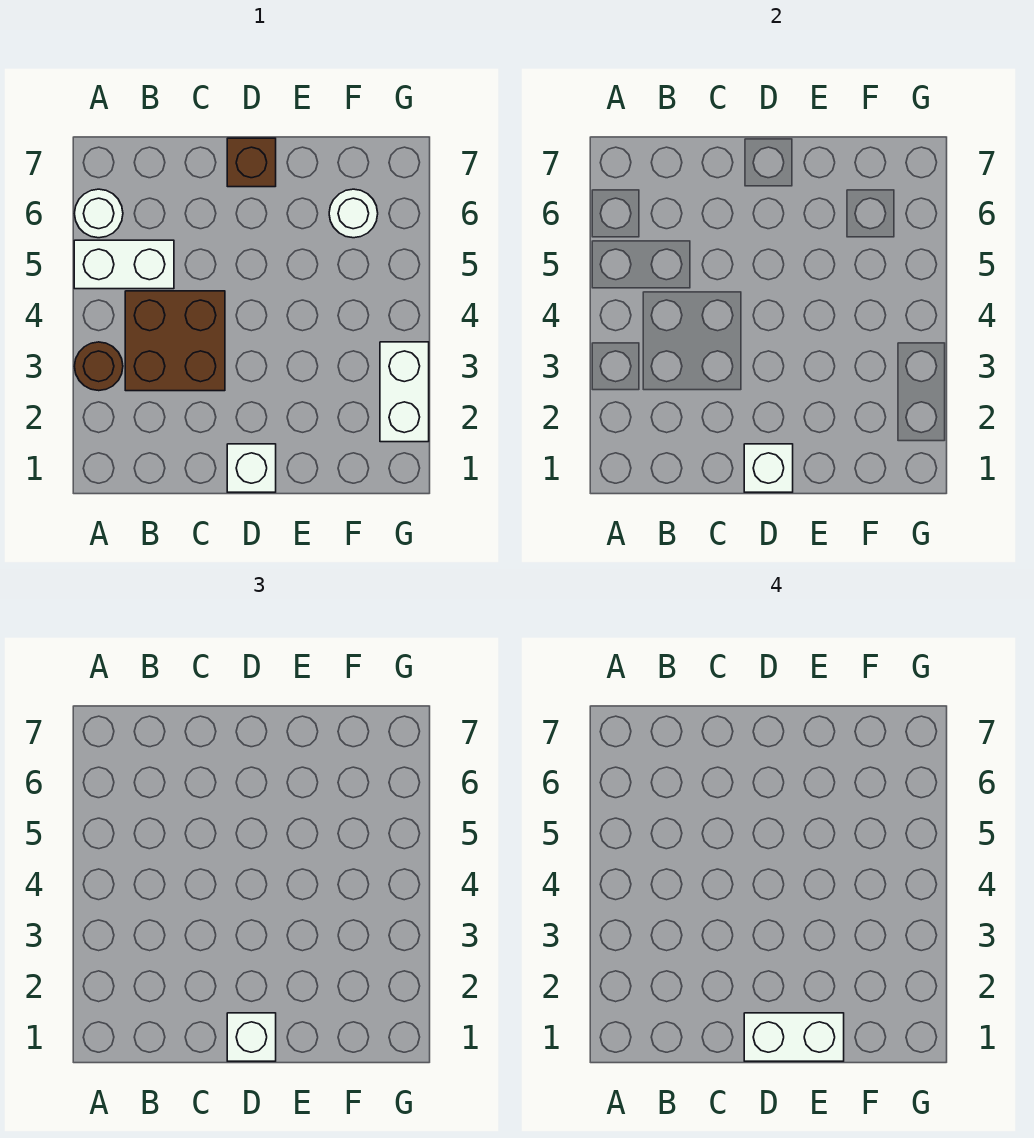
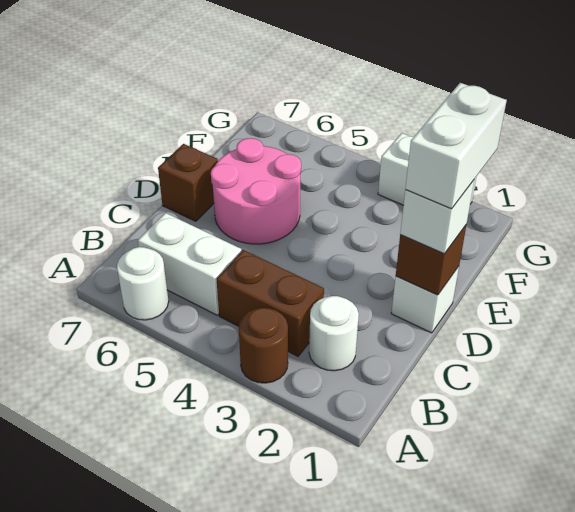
white 1x2 brick [74,240,174,289] -> white 1x2 brick turned to [138,213,241,315]
brown 2x2 brick [125,291,225,391] -> brown 1x2 brick [217,250,324,356]
white 1x1 brick [744,444,793,492] -> brown 1x1 brick [396,225,466,295]
none -> pink 2x2 round brick [211,138,301,244]
white 1x1 round brick [329,189,378,238] -> white 1x1 round brick moved to [309,296,359,371]

